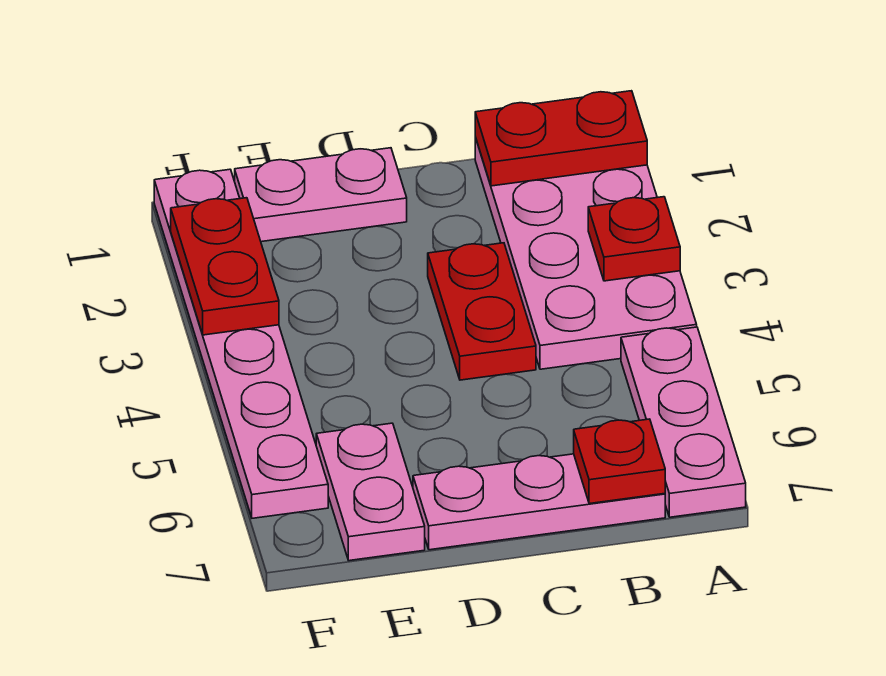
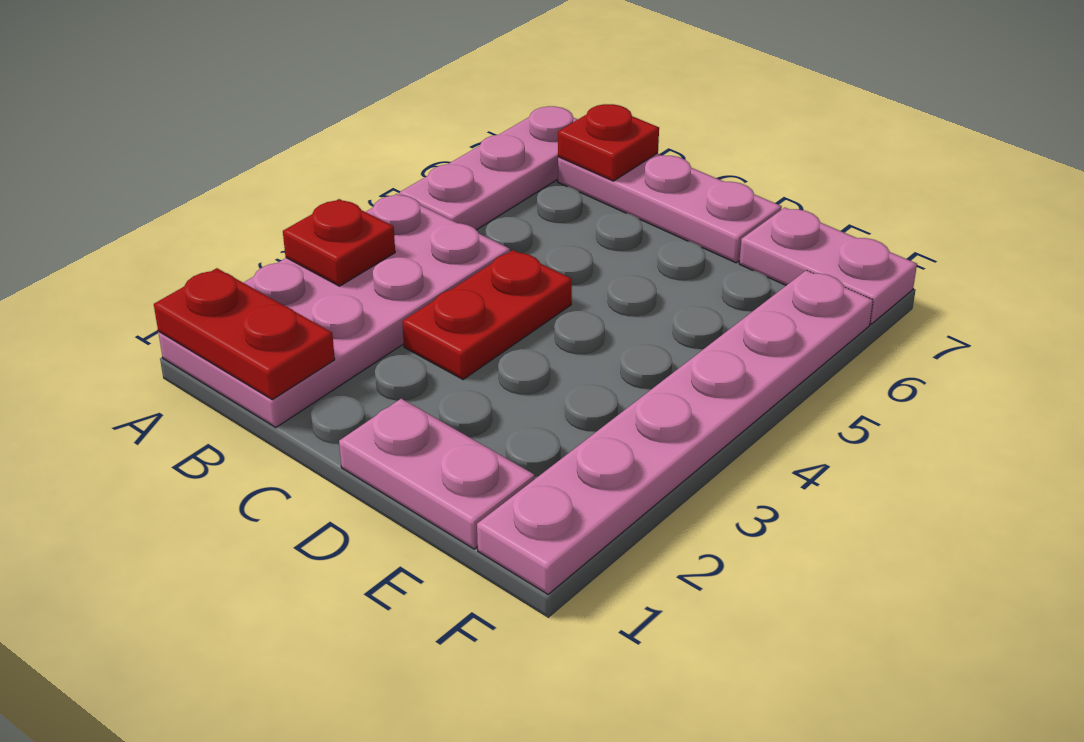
pink 1x2 plate [316,423,425,561] -> pink 1x2 plate turned to [739,208,917,324]
red 1x2 plate [171,198,279,335] -> none

